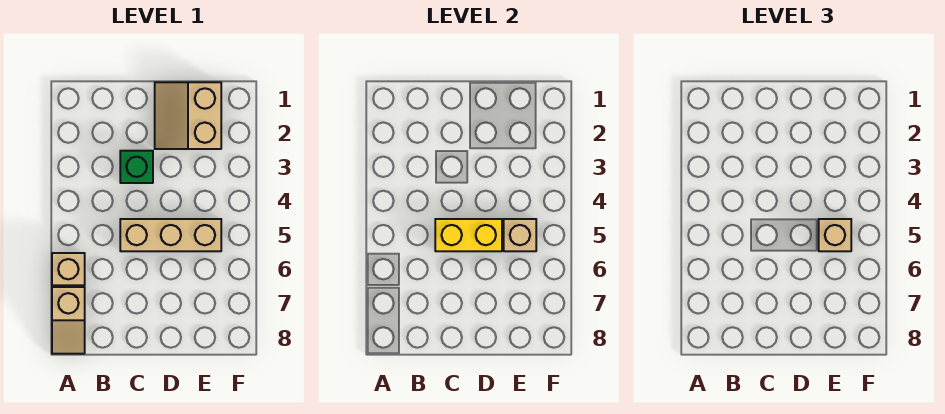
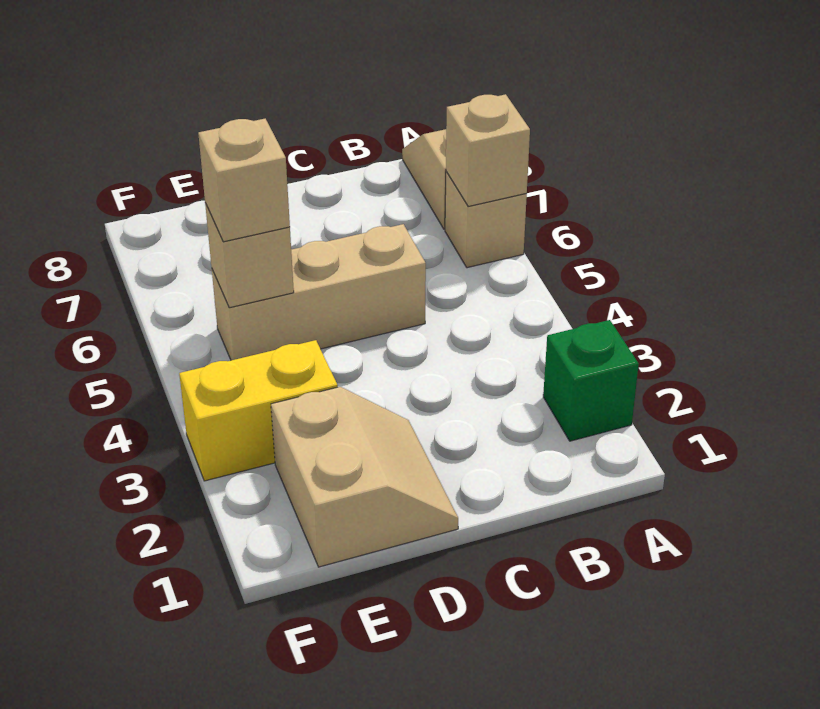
none -> tan 1x1 brick [446,94,530,207]
green 1x1 brick [120,151,153,183] -> green 1x1 brick moved to [543,320,639,441]
yellow 1x2 brick [435,219,502,251] -> yellow 1x2 brick moved to [179,340,338,481]

